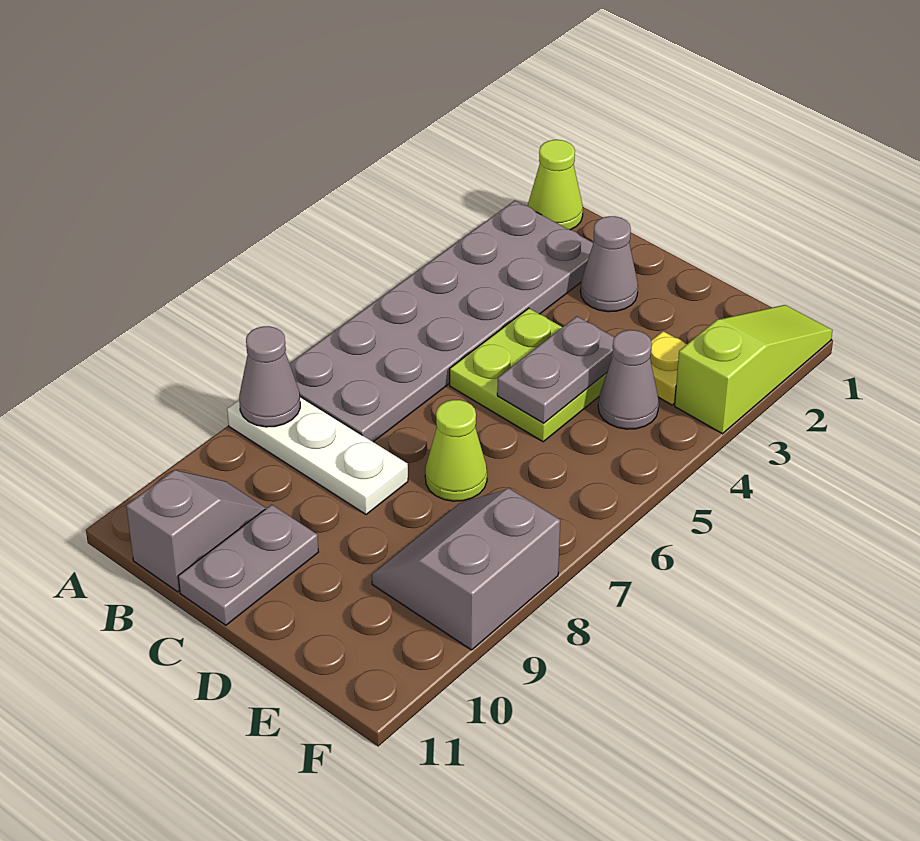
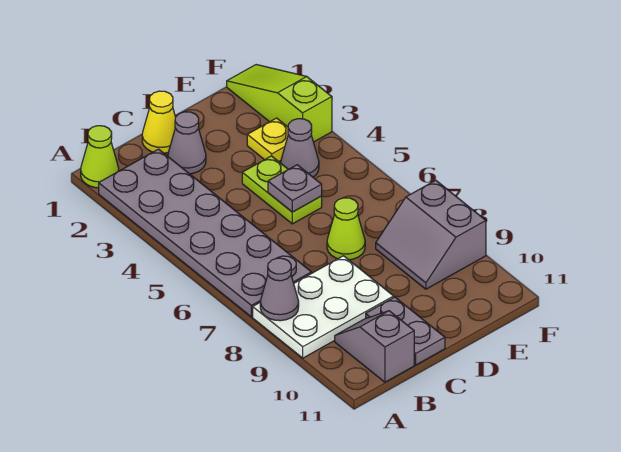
white 1x3 plate [227,397,408,515] -> white 2x3 plate [253,256,394,358]
none -> yellow 1x1 cone [142,91,176,153]
lime 2x2 plate [450,308,607,442] -> lime 1x2 plate [242,156,322,224]
grey 1x2 plate [497,316,614,423] -> grey 1x1 plate [268,165,322,212]

